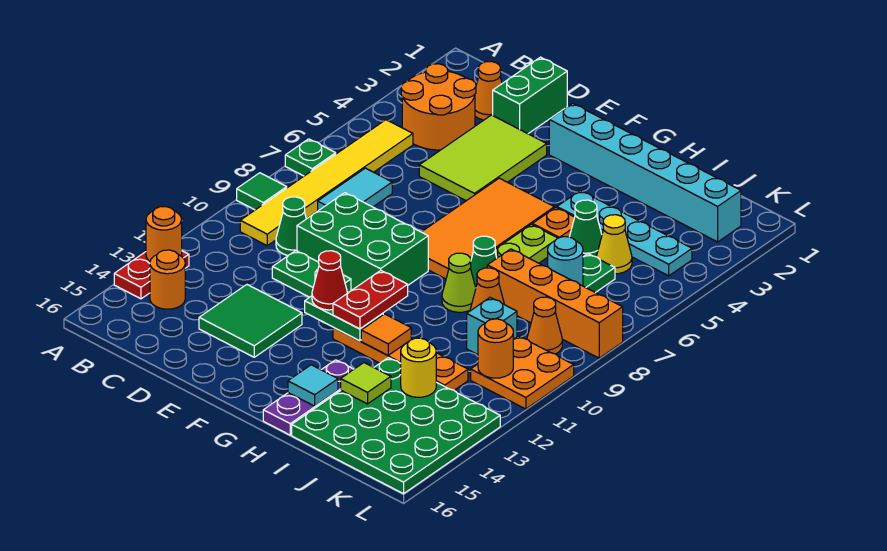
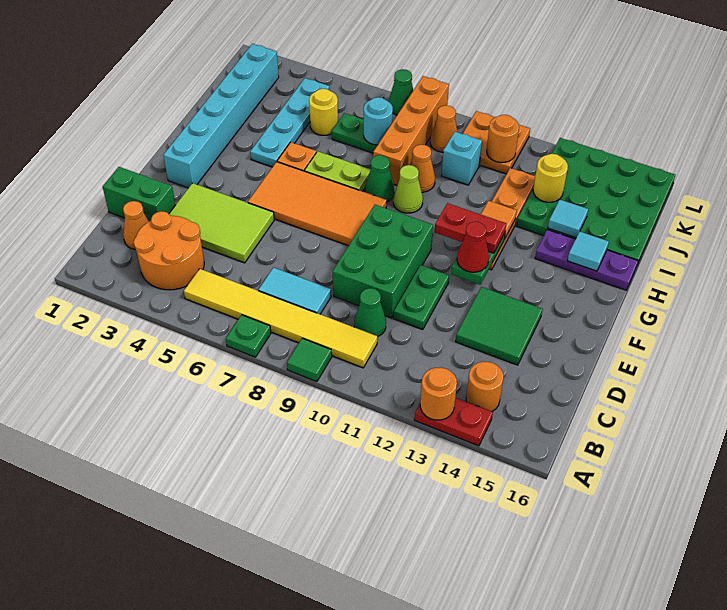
green 1x1 cone [570,200,602,257] -> green 1x1 cone moved to [388,69,413,115]
lime 1x1 tile [341,363,391,404] -> cyan 1x1 tile [548,199,588,238]
yellow 1x1 cone [596,215,632,274] -> yellow 1x1 round brick [309,89,338,135]

